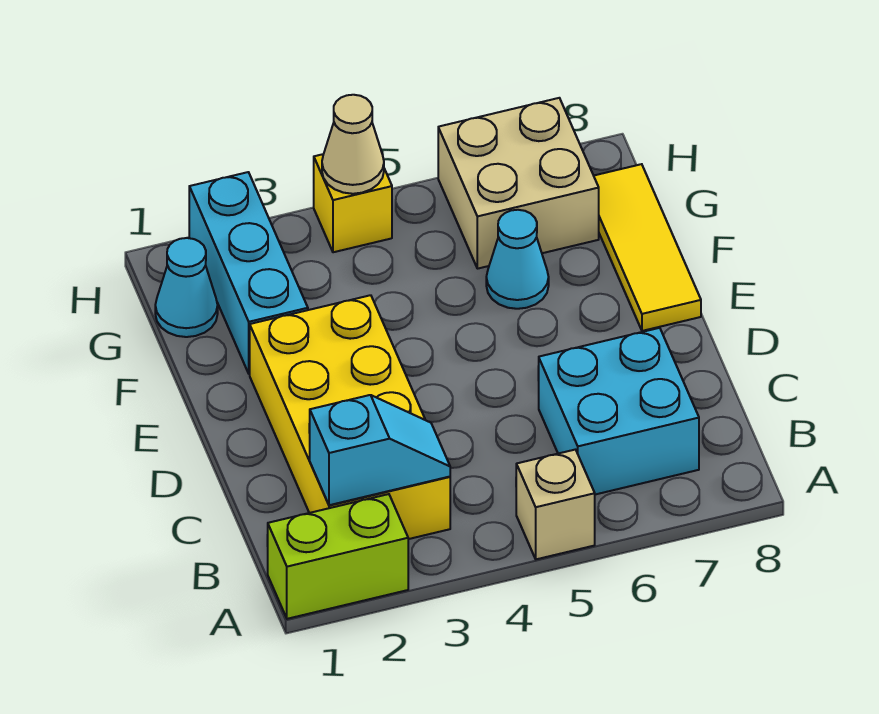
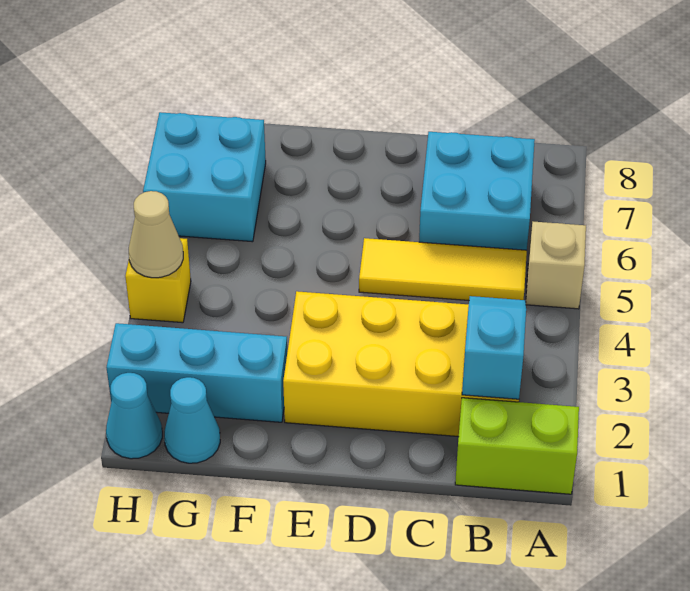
lime 1x2 brick [267,494,408,619] -> lime 1x2 brick turned to [455,398,579,494]
yellow 1x3 tile [594,164,701,331] -> yellow 1x3 tile moved to [359,238,527,300]
cyan 1x1 cone [486,210,549,309] -> cyan 1x1 cone moved to [106,373,162,459]
tan 2x2 brick [438,98,599,269] -> cyan 2x2 brick [143,112,266,242]

